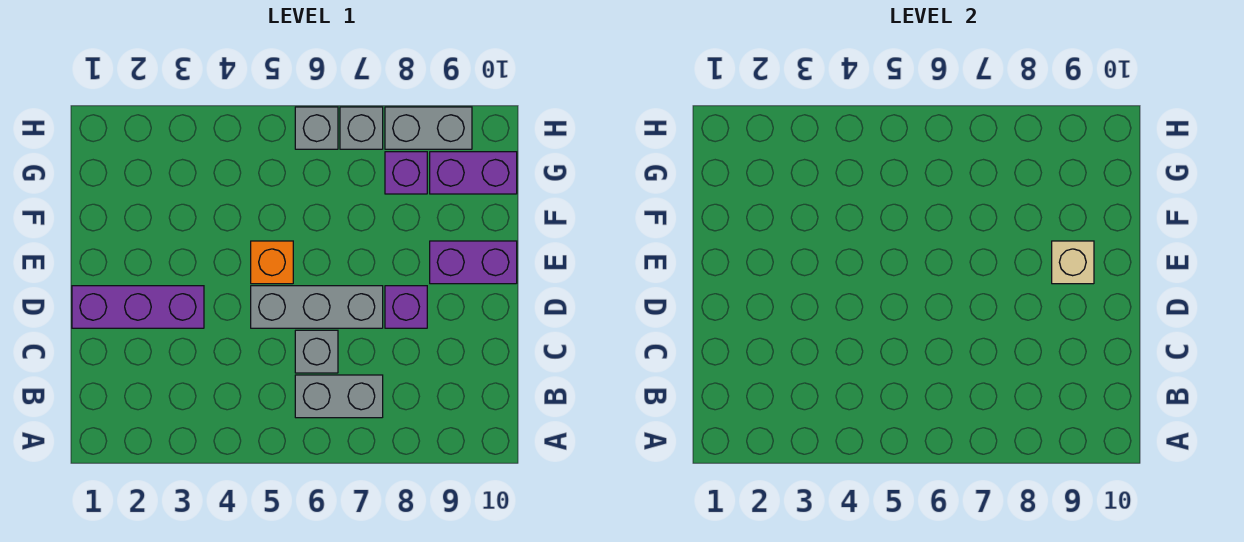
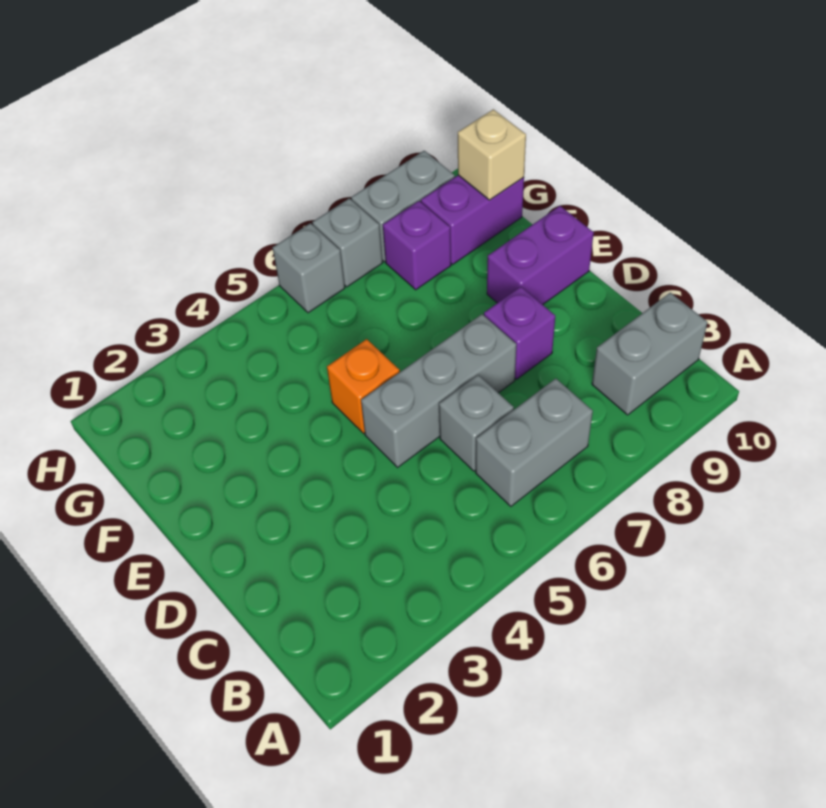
none -> grey 1x2 brick [592,293,708,415]
purple 1x3 brick [72,286,204,328] -> none
tan 1x1 brick [1052,241,1094,284] -> tan 1x1 brick moved to [458,109,526,200]

